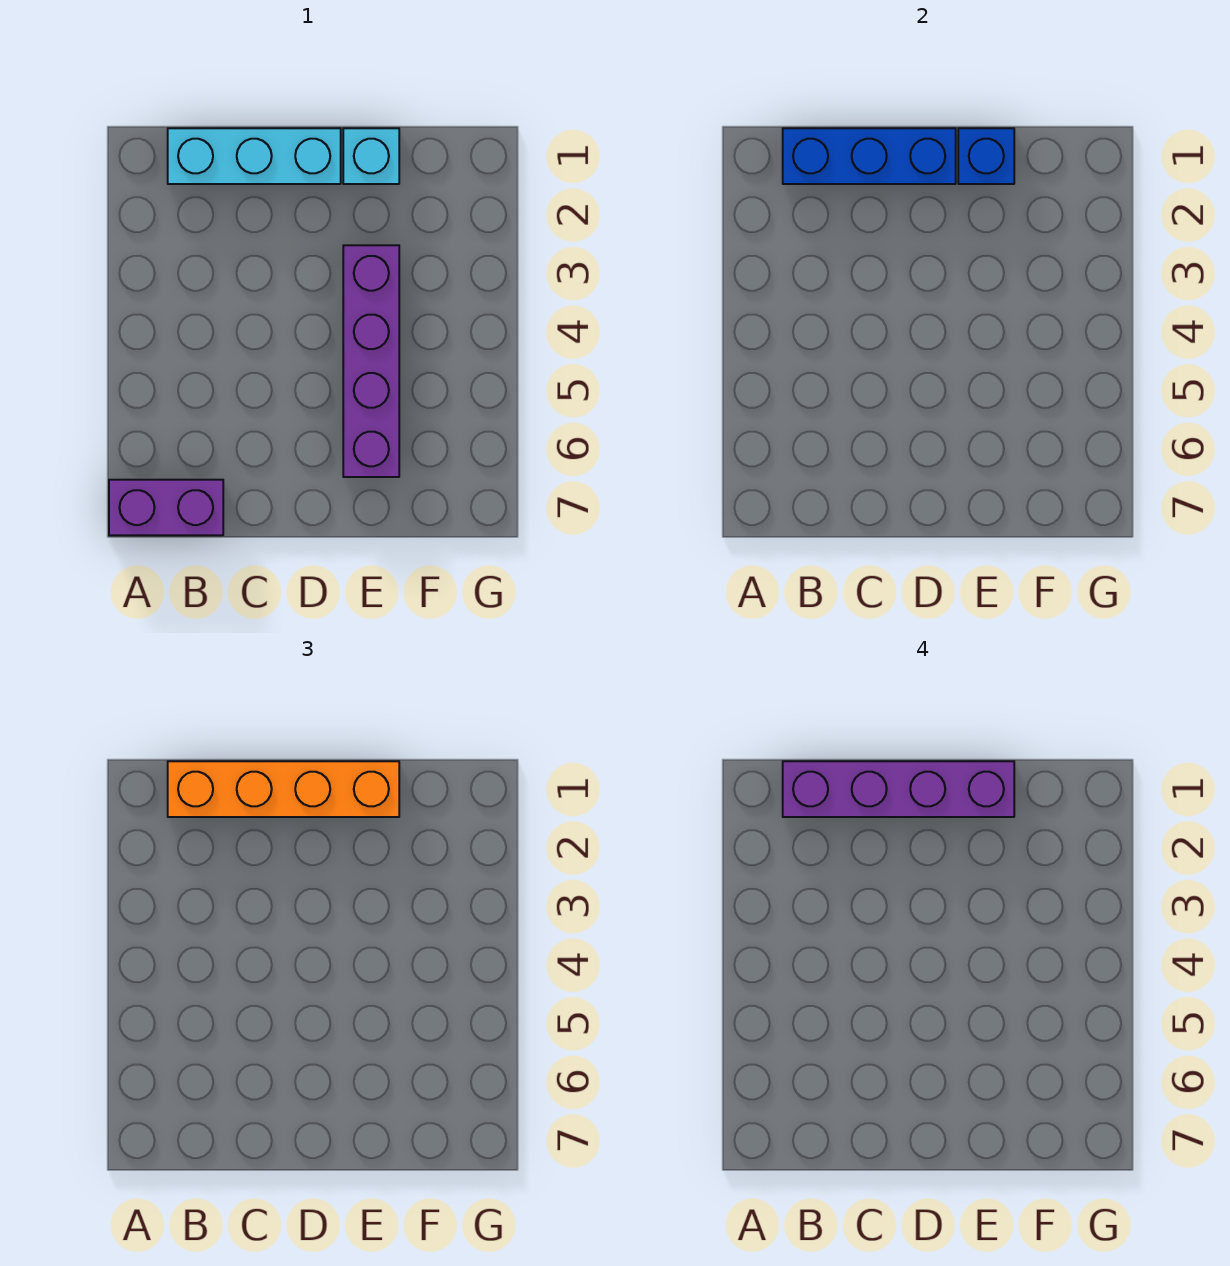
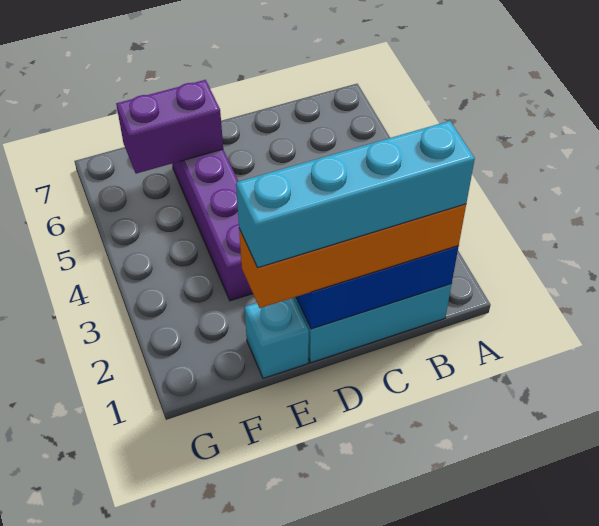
purple 1x2 brick [109,480,223,535] -> purple 1x2 brick moved to [116,80,223,174]
purple 1x4 brick [783,761,1014,817] -> cyan 1x4 brick [236,121,475,268]
blue 1x1 brick [958,128,1014,184] -> none

